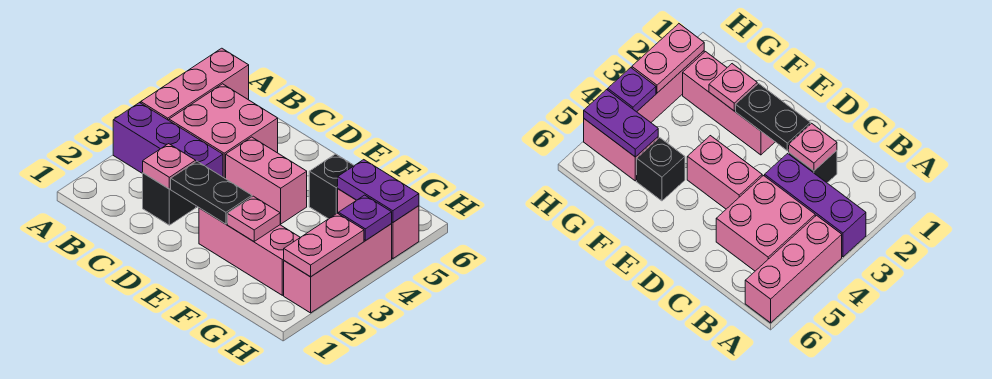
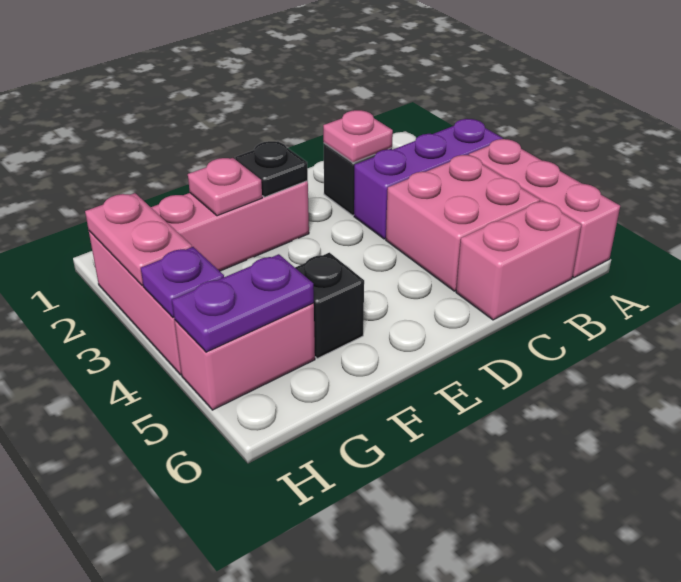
black 1x2 plate [170,161,252,224] -> black 1x1 plate [235,141,308,197]
pink 1x2 brick [226,137,307,224] -> pink 1x2 brick moved to [456,201,582,320]

